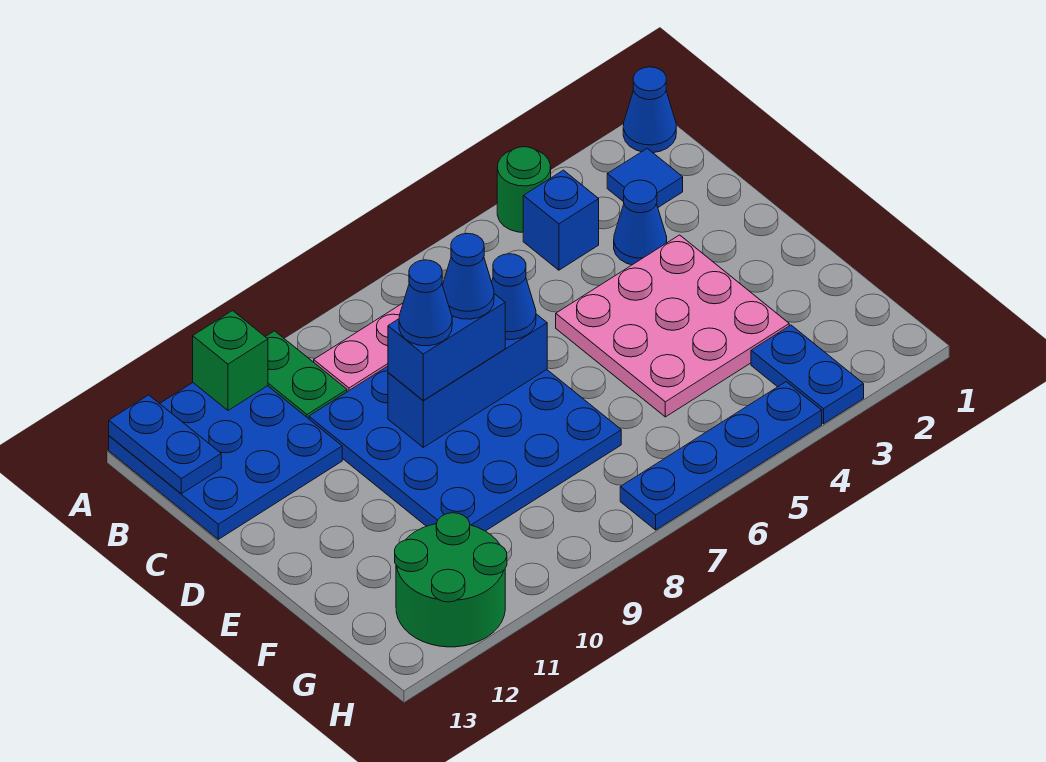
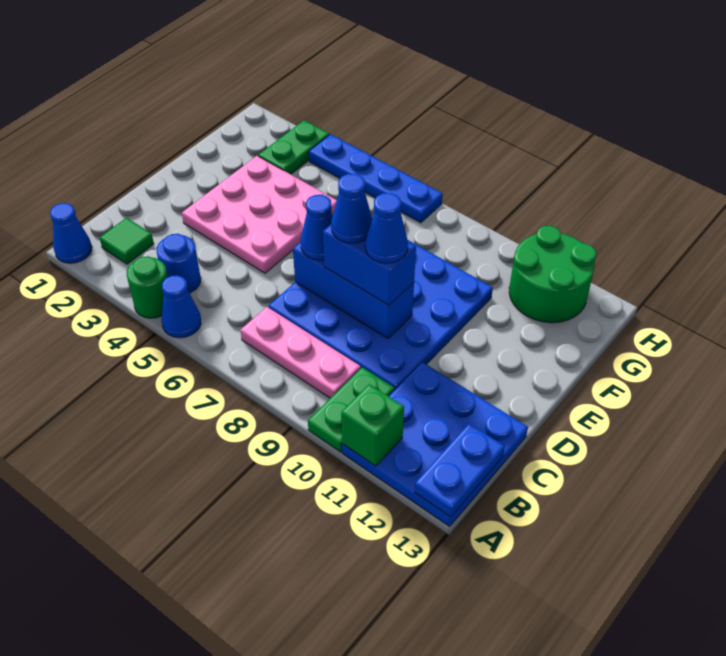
blue 1x1 tile [607,148,683,207] -> green 1x1 tile [100,218,154,264]
blue 1x1 brick [523,170,599,270] -> blue 1x1 round brick [157,234,201,293]
blue 1x1 cone [614,180,667,265] -> blue 1x1 cone moved to [162,275,201,338]
blue 1x2 plate [751,325,864,424] -> green 1x2 plate [258,120,329,174]

